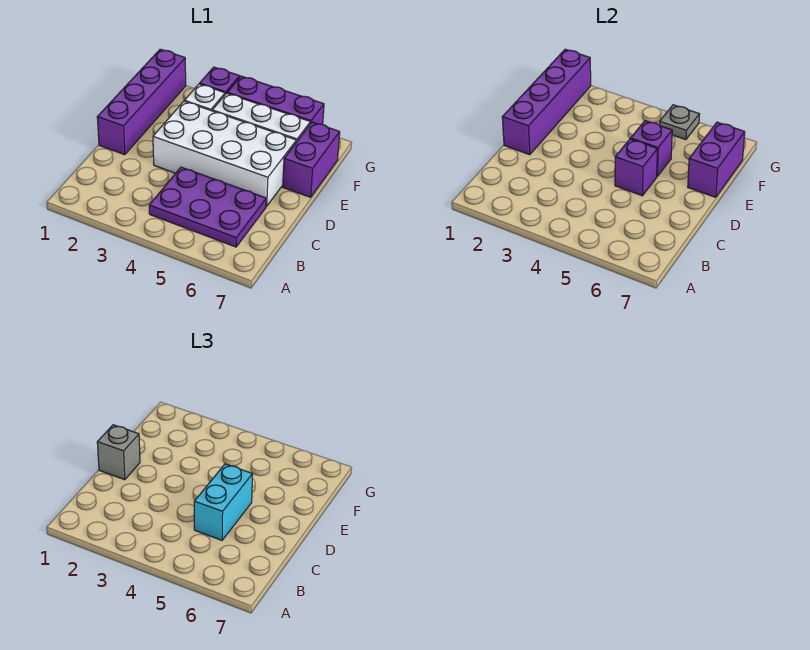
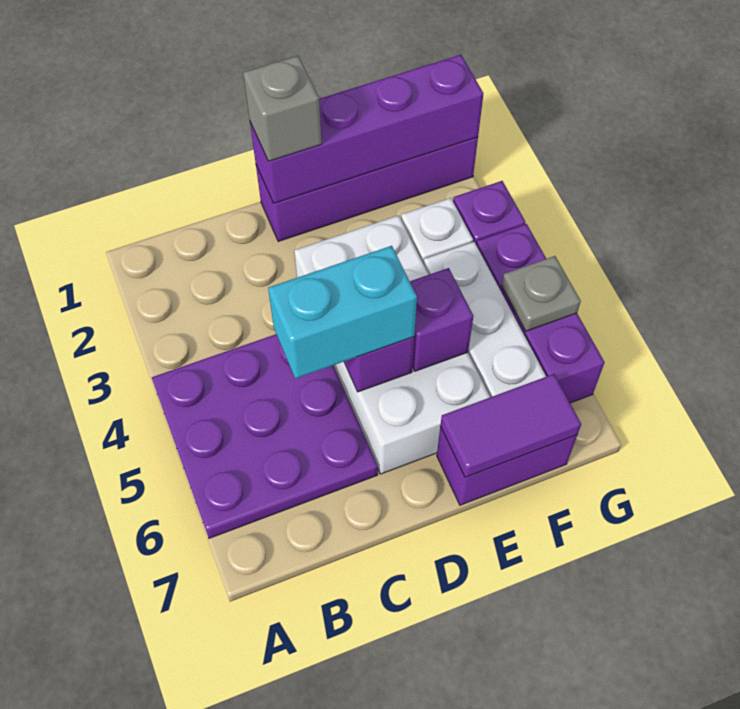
purple 2x3 plate [149,167,266,247] -> purple 3x3 plate [152,334,378,538]
purple 1x2 brick [688,122,745,197] -> purple 1x2 tile [440,374,581,477]

